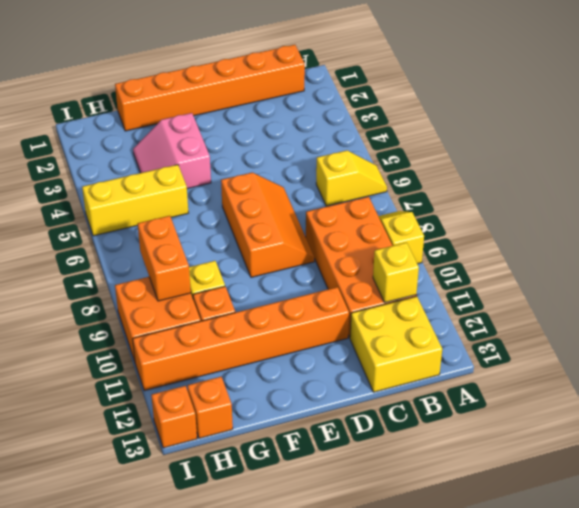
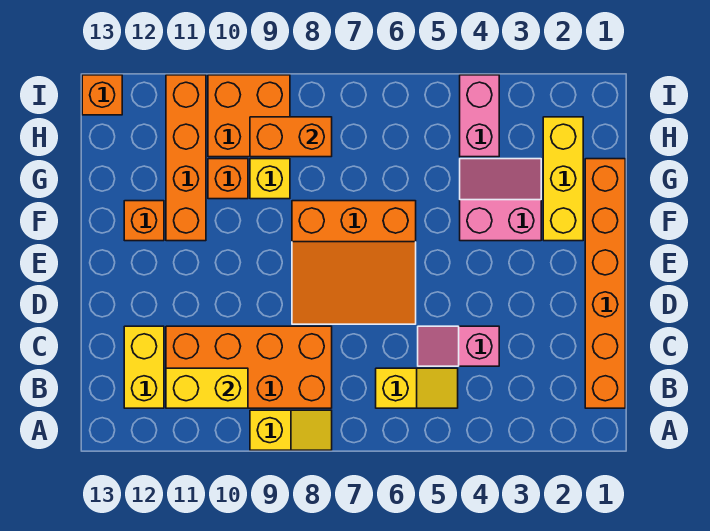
yellow 1x2 slope [316,150,387,206] -> yellow 1x2 slope turned to [376,368,458,408]
yellow 1x1 brick [373,242,419,303] -> yellow 1x2 brick [166,368,248,408]
yellow 2x2 brick [350,296,442,392] -> yellow 1x2 brick [124,326,164,408]
none -> pink 1x2 slope [418,326,499,366]
orange 2x3 slope [221,172,314,277] -> orange 3x3 slope [292,201,416,324]
orange 1x6 brick [133,287,349,391] -> orange 1x4 brick [166,75,206,241]
yellow 1x3 brick [82,165,188,236] -> yellow 1x3 brick moved to [543,117,583,241]
none -> pink 1x2 brick [460,75,499,157]
orange 1x1 brick [187,377,233,438] -> orange 1x1 brick moved to [124,201,164,241]

